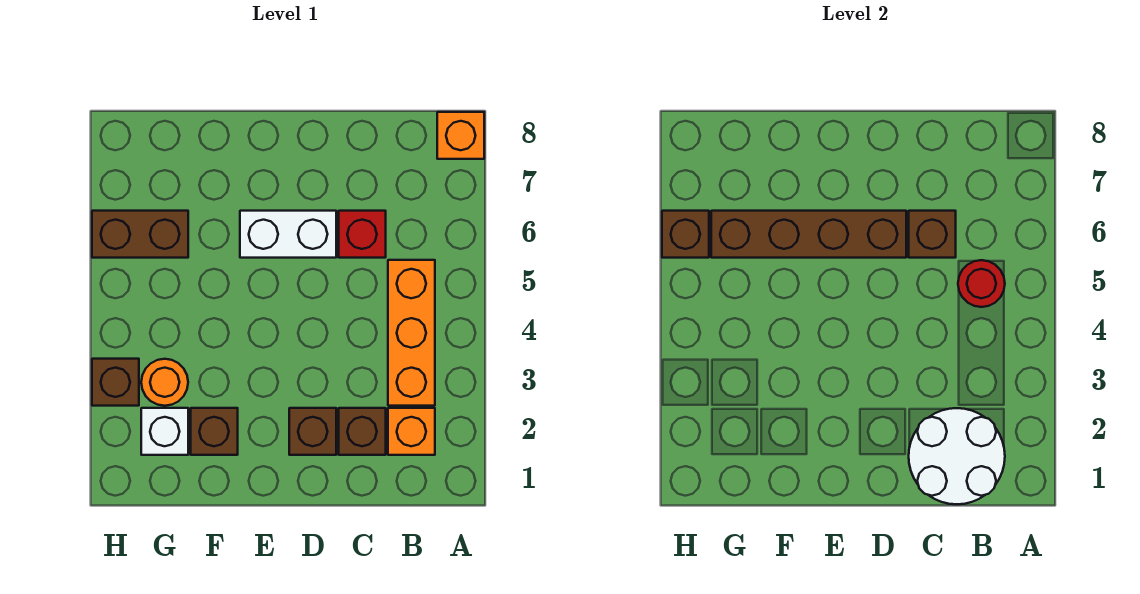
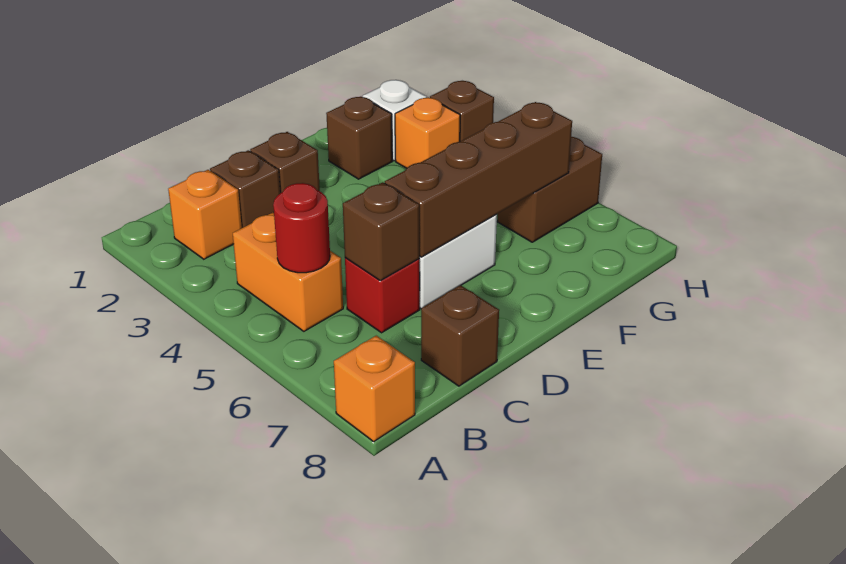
white 2x2 round brick [909,408,1005,504] -> none
orange 1x3 brick [388,260,435,406] -> orange 1x2 brick [233,213,343,331]
orange 1x1 round brick [141,359,188,406] -> orange 1x1 brick [395,98,460,168]
brown 1x1 brick [662,211,709,258] -> brown 1x1 brick moved to [421,285,499,386]

